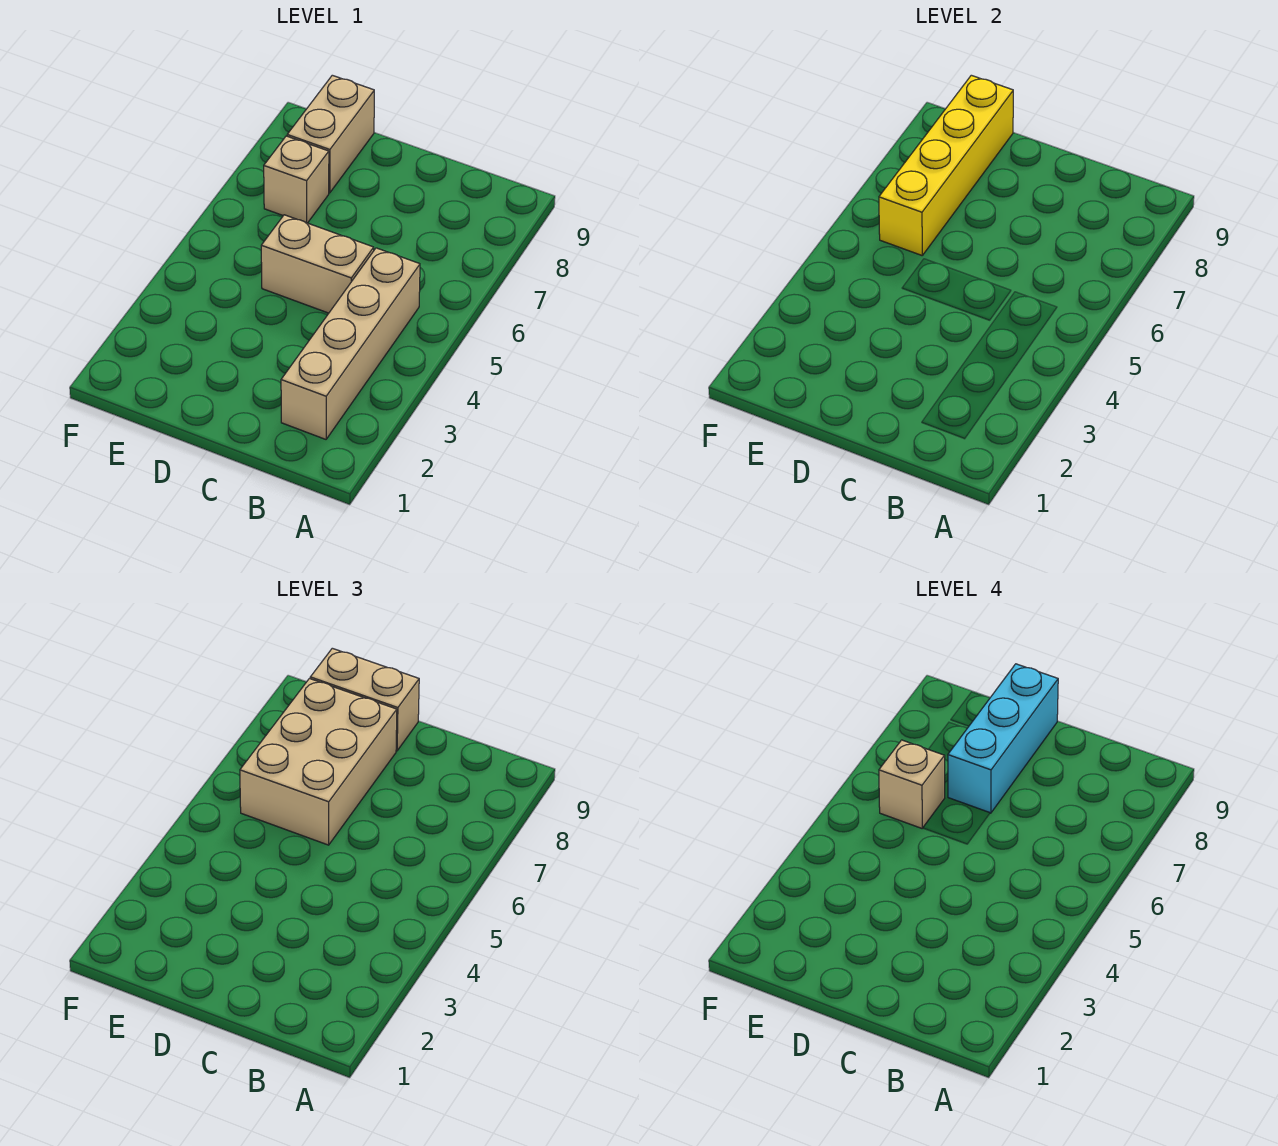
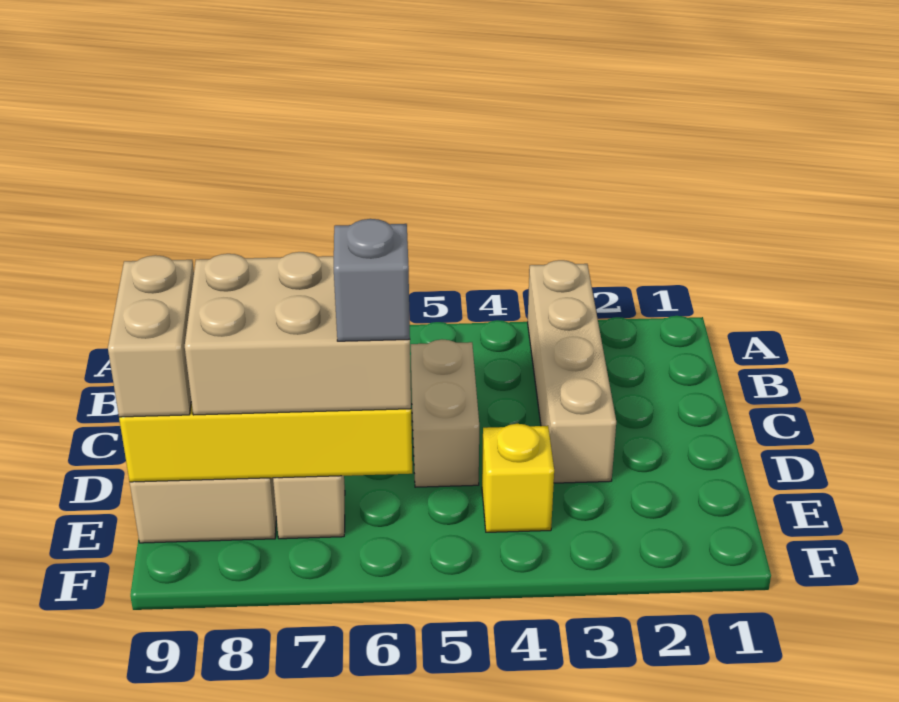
tan 1x4 brick [281,248,420,439] -> tan 1x4 brick turned to [528,260,616,483]
cyan 1x3 brick [948,664,1058,813] -> none
none -> yellow 1x1 brick [482,424,554,532]
tan 1x1 brick [879,740,945,828] -> grey 1x1 brick [334,219,410,341]

